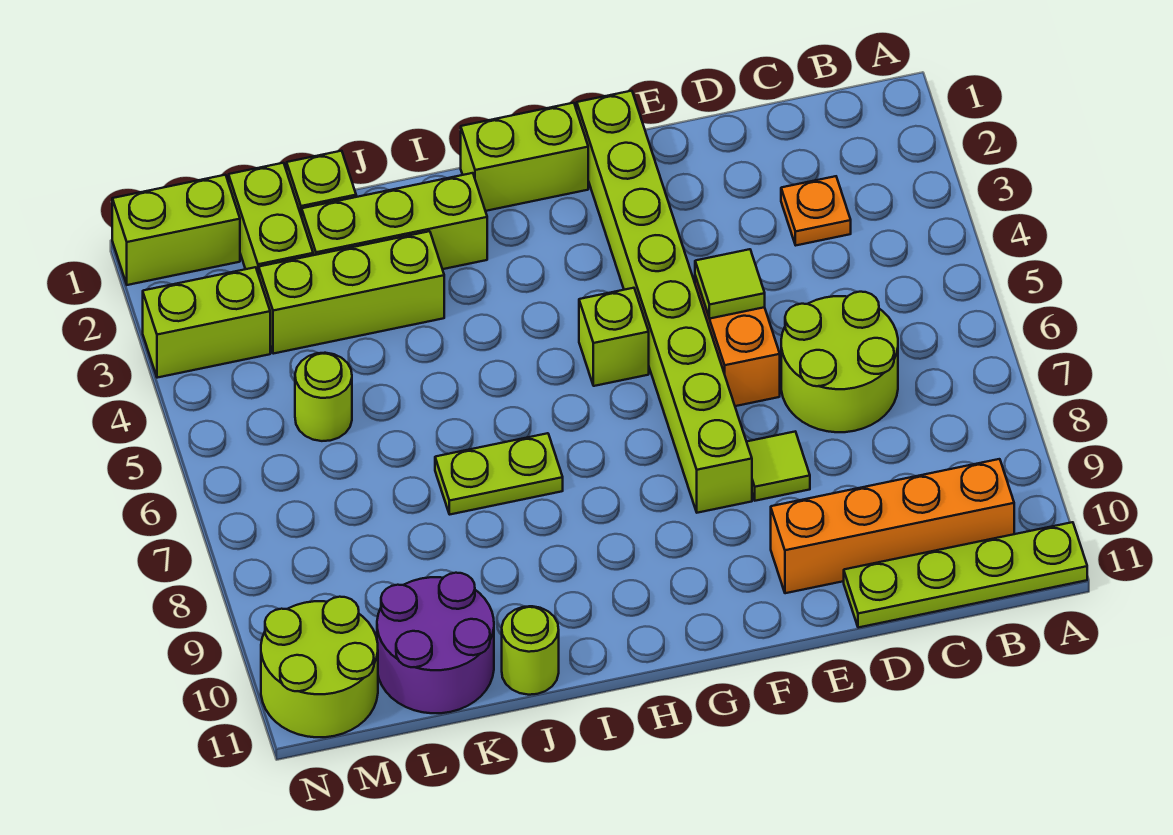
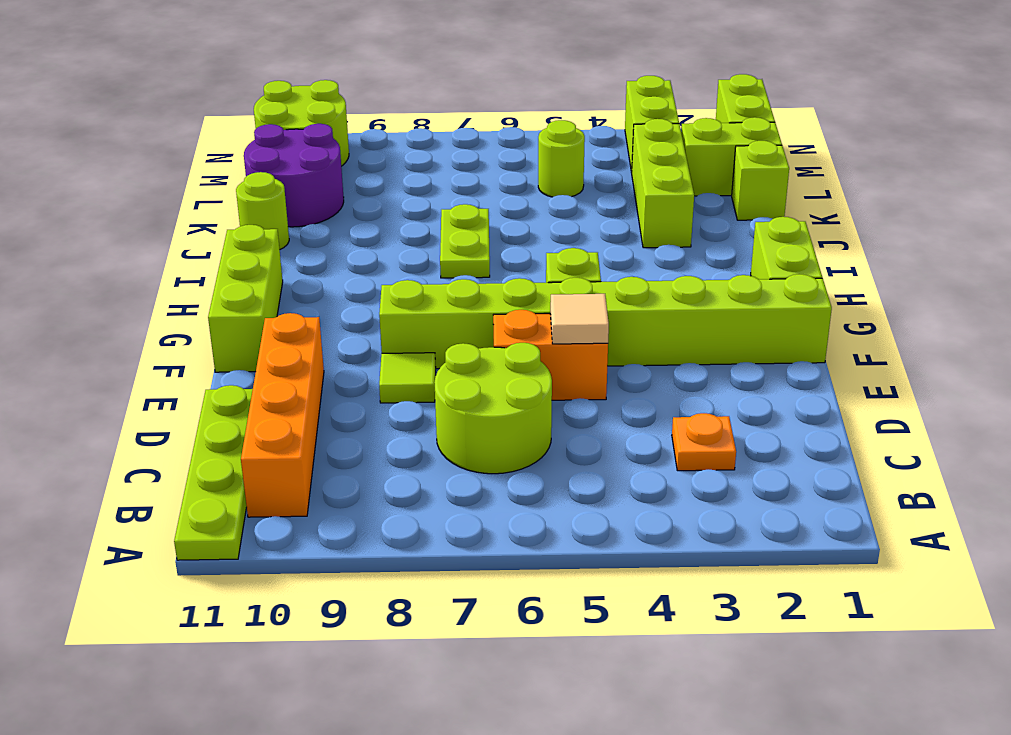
lime 1x1 tile [695,249,765,319] -> tan 1x1 tile [550,294,609,344]
lime 1x3 brick [302,173,487,269] -> lime 1x3 brick moved to [208,225,283,372]

